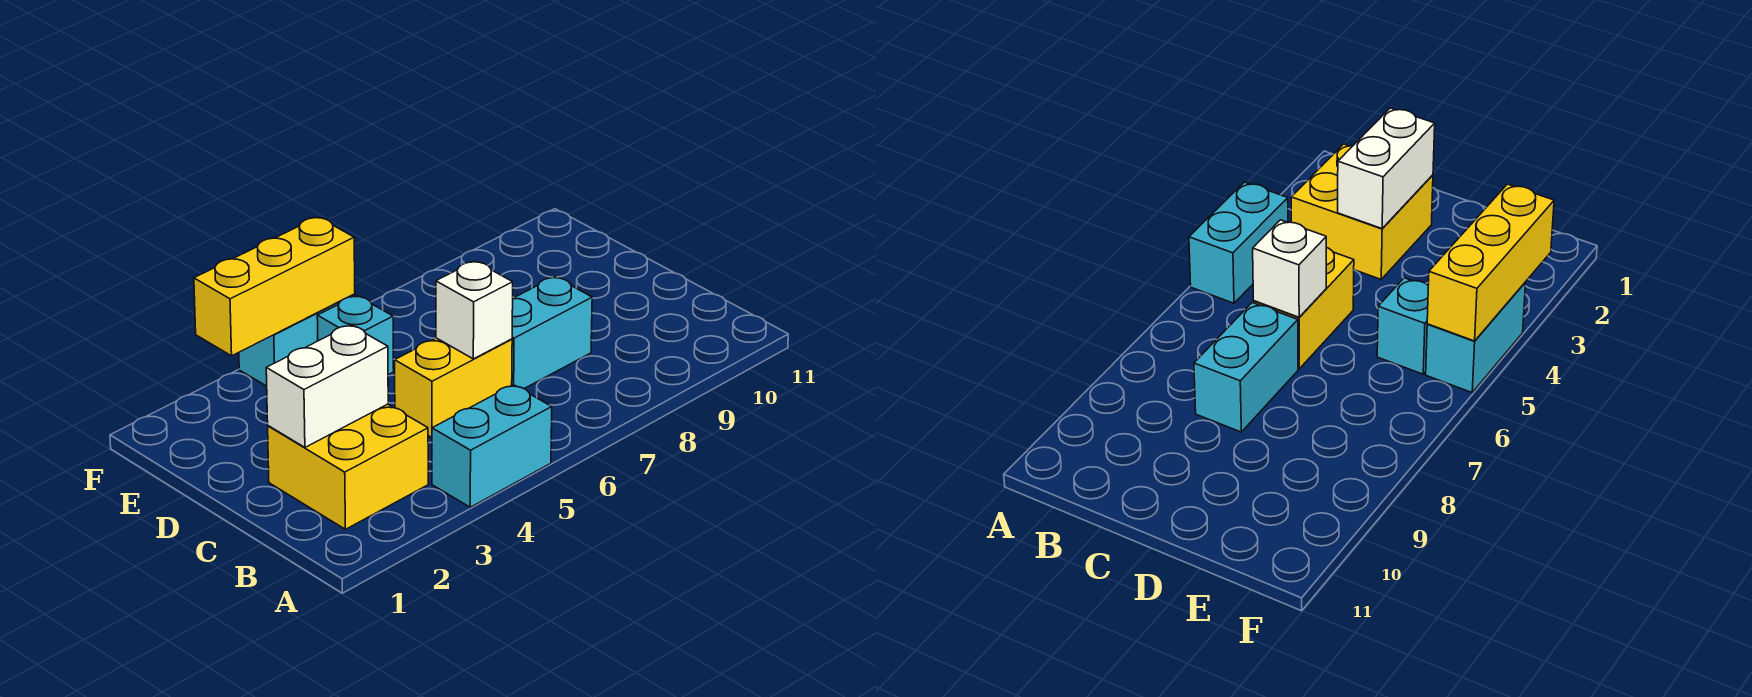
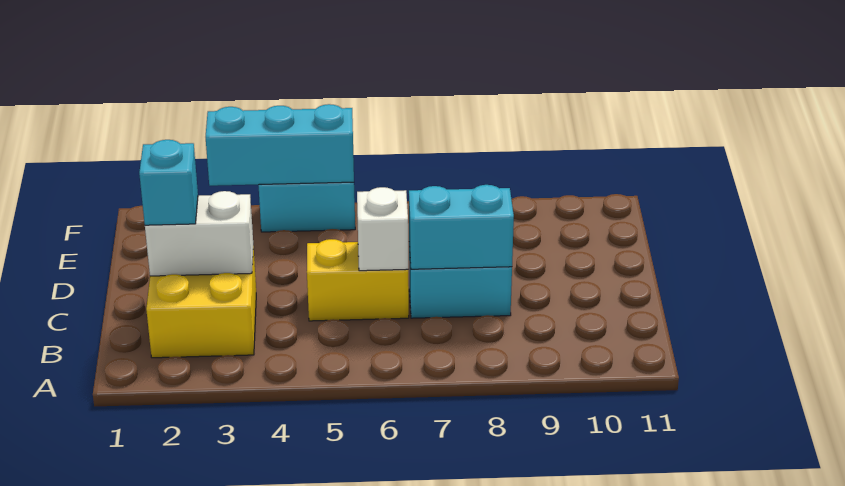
cyan 1x2 brick [432,385,552,507] -> cyan 1x2 brick moved to [409,185,514,269]
cyan 1x1 brick [317,295,394,375] -> cyan 1x1 brick moved to [139,140,198,225]
yellow 1x3 brick [194,217,355,356] -> cyan 1x3 brick [206,104,354,186]

